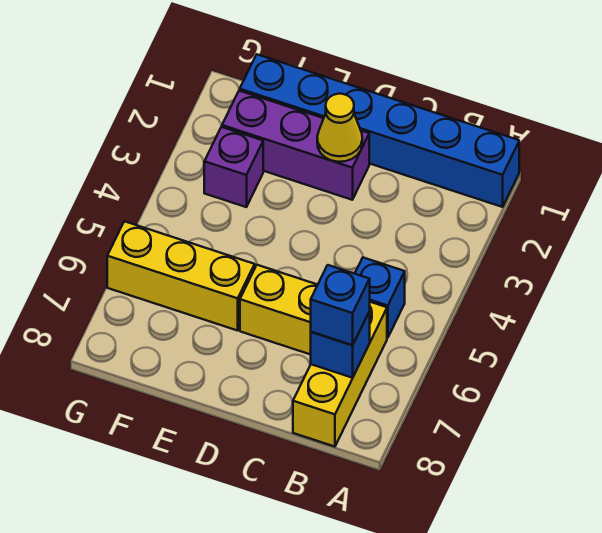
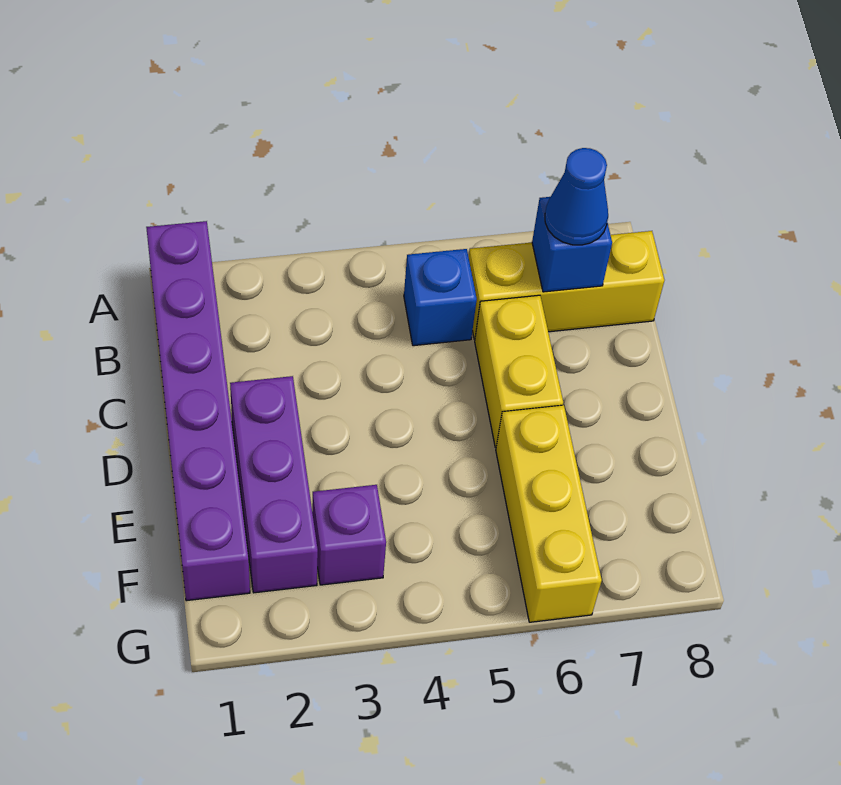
blue 1x6 brick [240,55,519,207] -> purple 1x6 brick [146,221,250,601]
blue 1x1 brick [311,265,370,345] -> blue 1x1 cone [545,148,608,245]
yellow 1x1 cone [317,94,362,162] -> none

